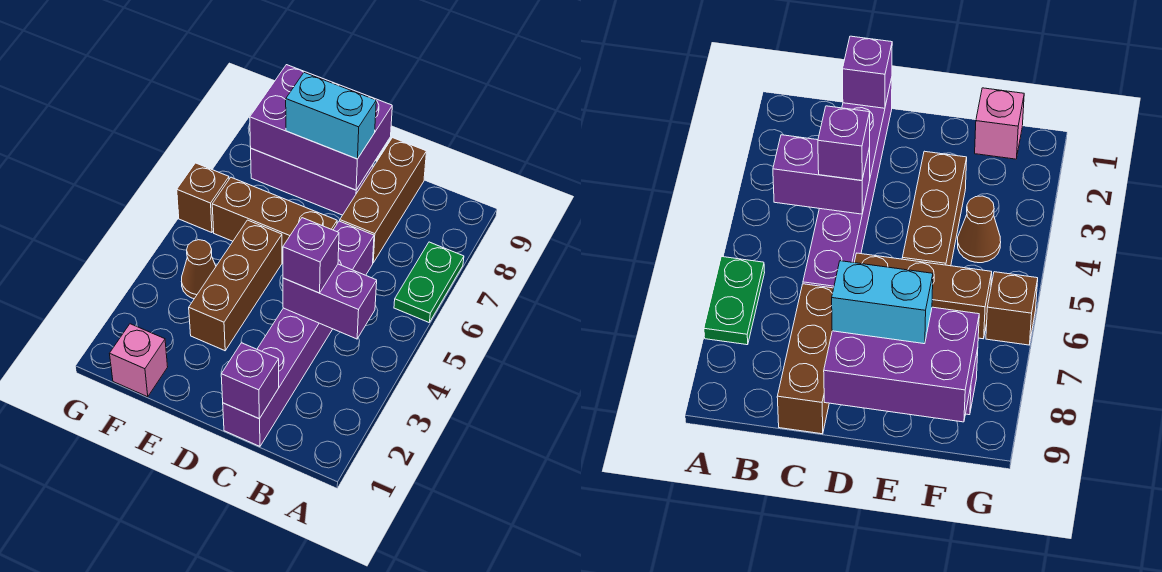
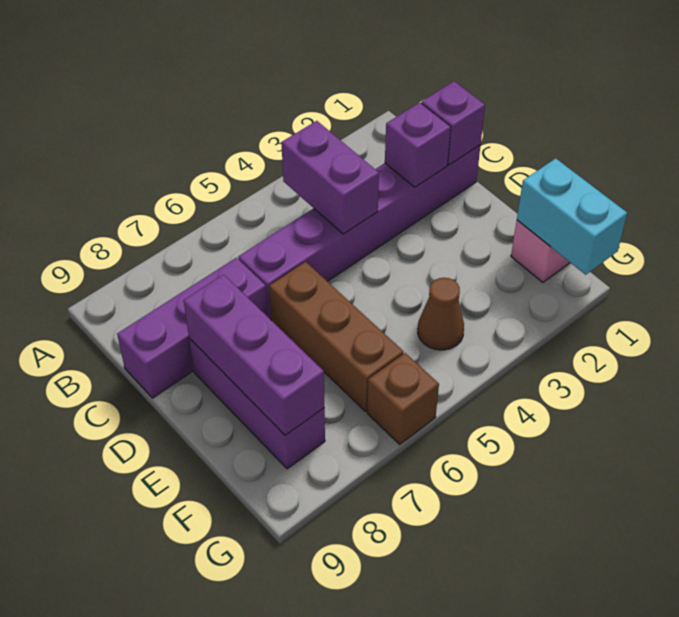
green 1x2 plate [394,242,464,322] -> none
purple 1x1 brick [283,218,339,293] -> purple 1x1 brick moved to [385,103,451,187]
brown 1x3 brick [340,138,426,263] -> purple 1x3 brick [117,258,268,398]
purple 2x3 brick [250,65,392,190] -> purple 1x3 brick [183,275,324,435]
cyan 1x2 brick [286,73,376,159] -> cyan 1x2 brick moved to [517,158,627,275]
brown 1x3 brick [189,220,282,351] -> none

